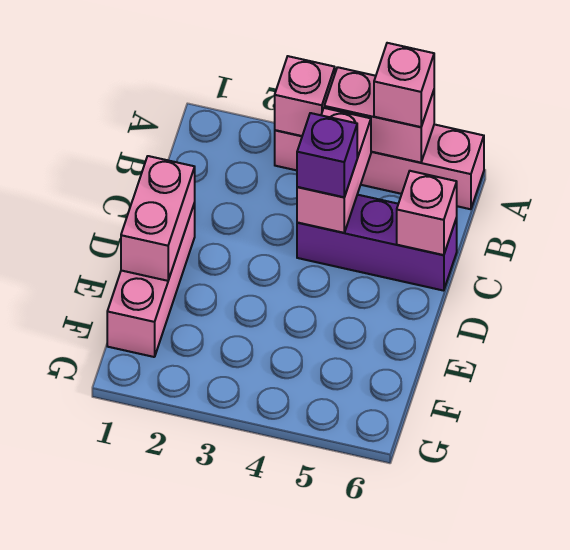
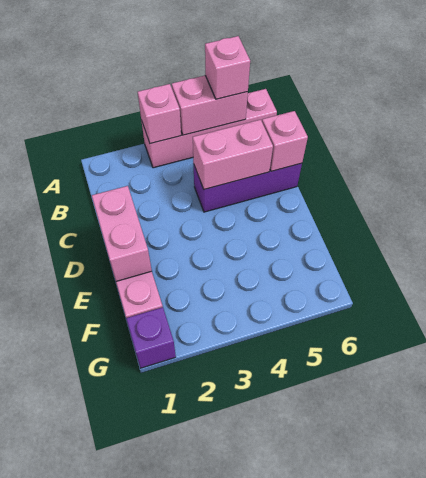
pink 1x2 brick [297,108,371,233] -> pink 1x2 brick turned to [193,120,273,189]
purple 1x1 brick [297,113,357,197] -> purple 1x1 brick moved to [126,307,176,368]

